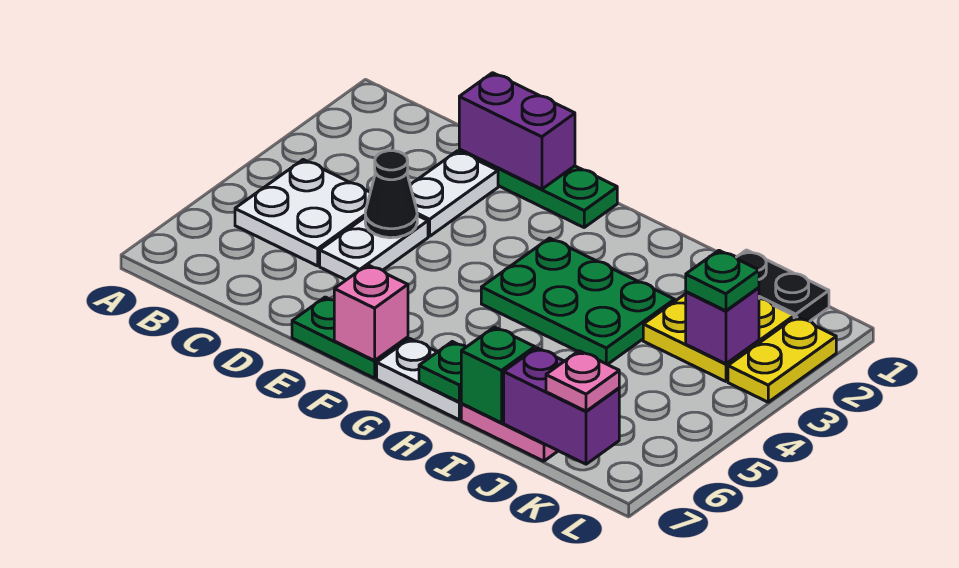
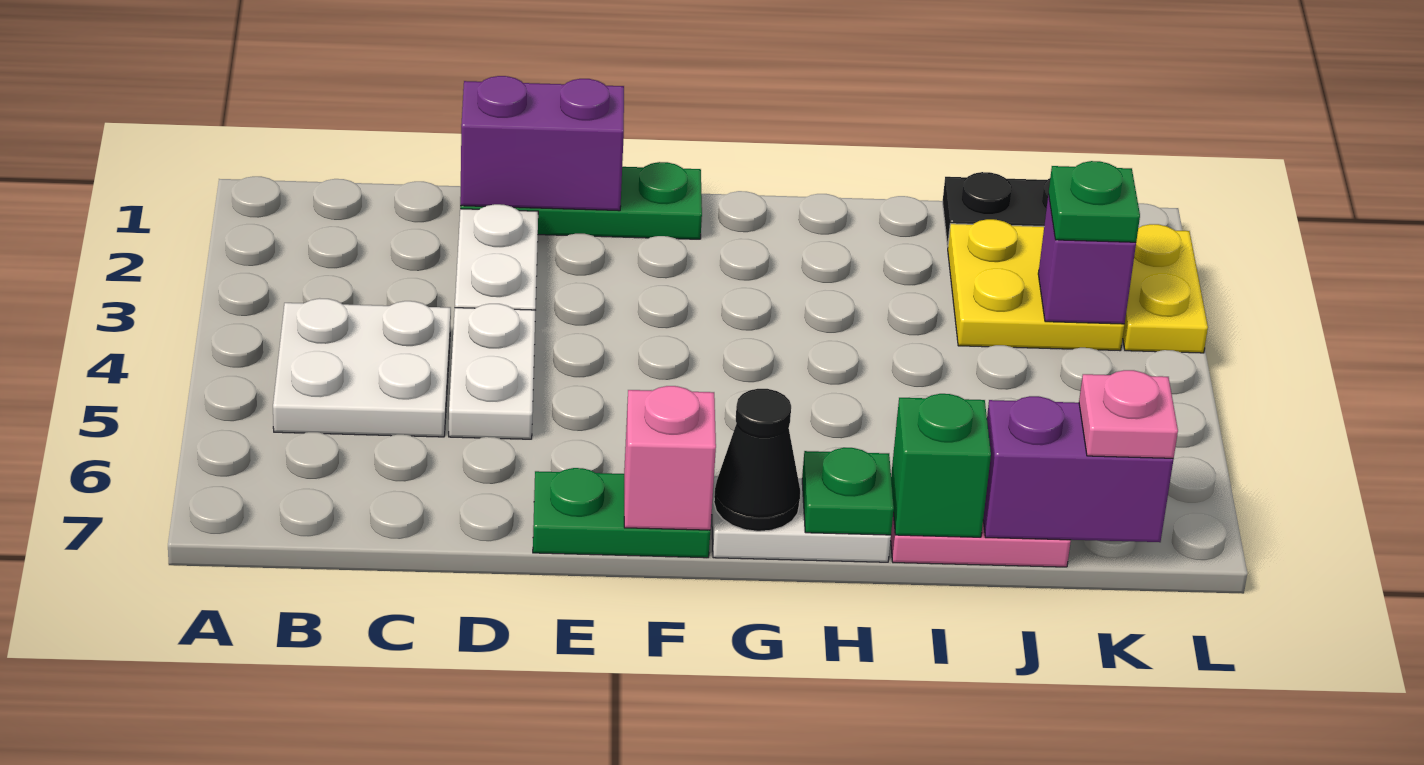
black 1x1 cone [365,151,417,238] -> black 1x1 cone moved to [714,389,800,531]
green 2x3 plate [481,238,675,364] -> none

